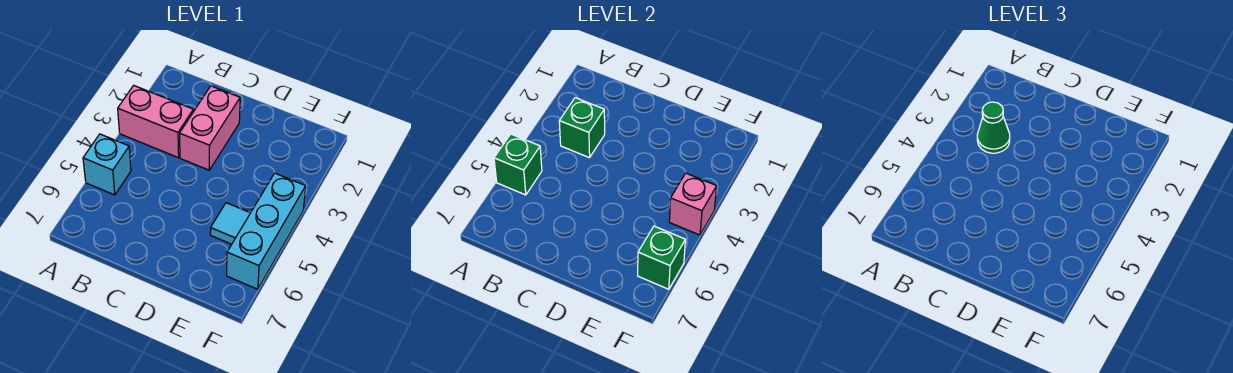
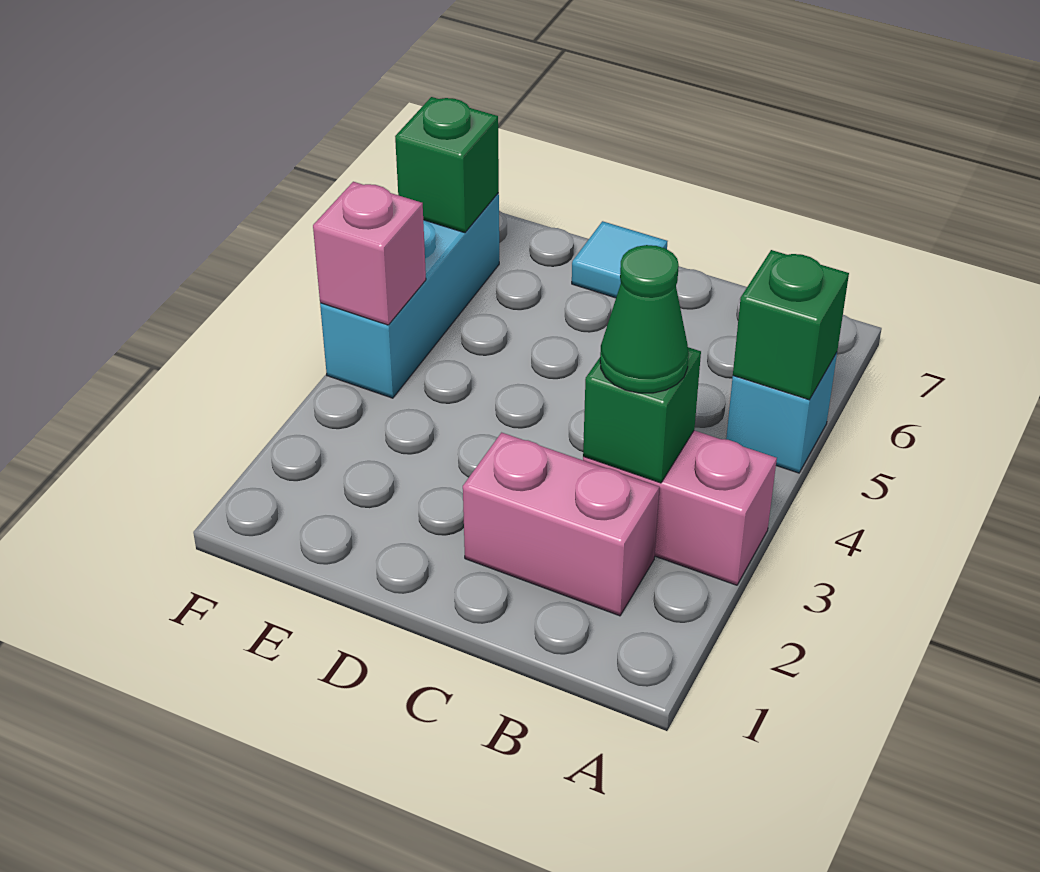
pink 1x2 brick [180,86,240,170] -> pink 1x2 brick turned to [463,433,659,616]
cyan 1x1 tile [210,203,250,244] -> cyan 1x1 tile moved to [572,221,668,298]

